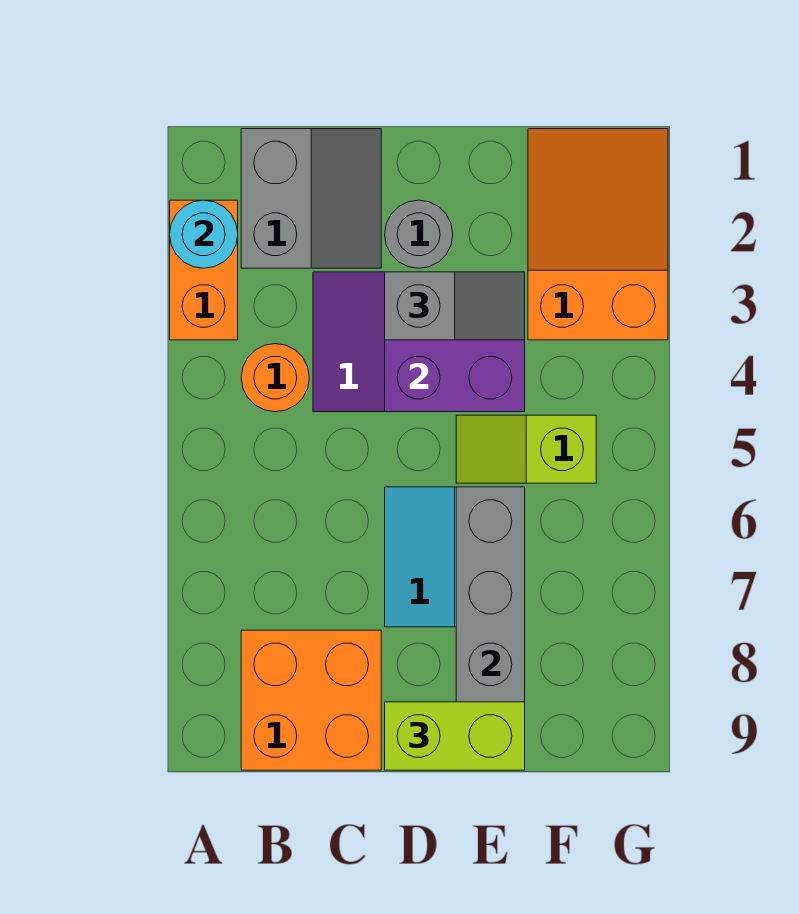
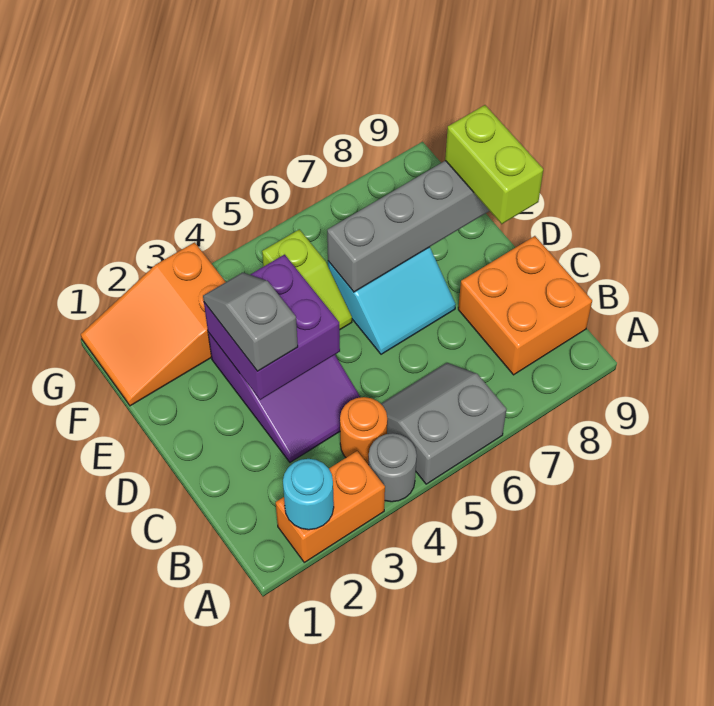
grey 2x2 slope [241,129,381,268] -> grey 2x2 slope moved to [381,363,506,484]
grey 1x1 round brick [385,200,453,268] -> grey 1x1 round brick moved to [369,433,417,502]

